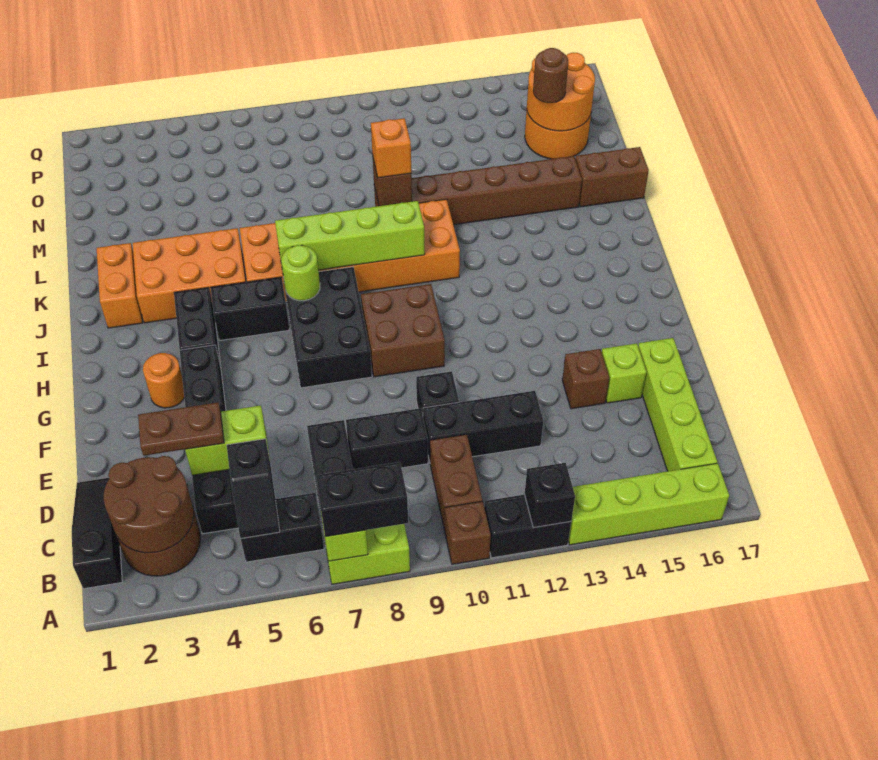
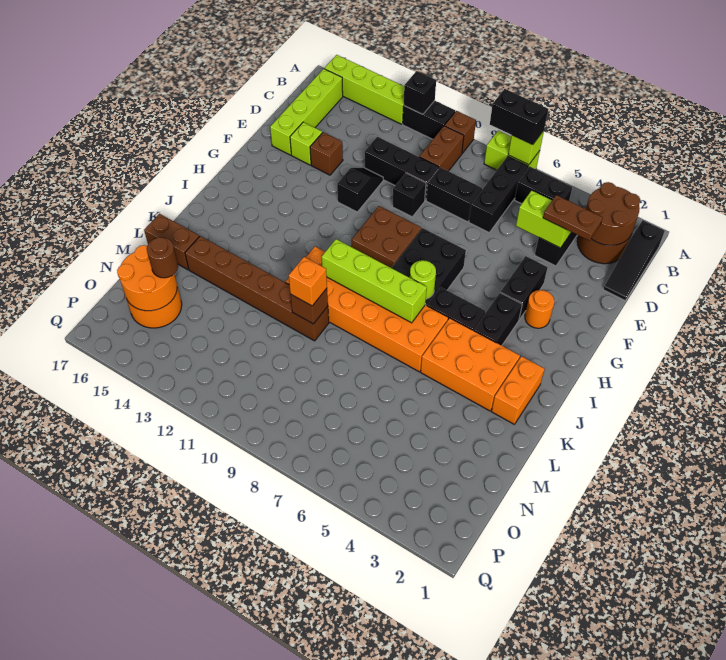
black 1x2 slope [227,439,280,538] -> black 1x2 slope moved to [337,168,383,212]

